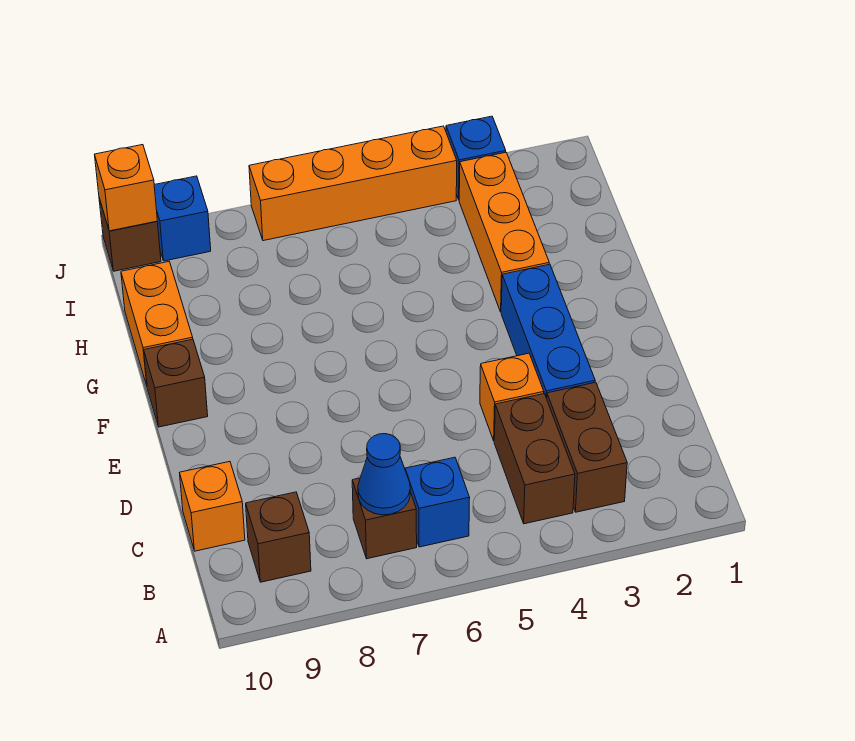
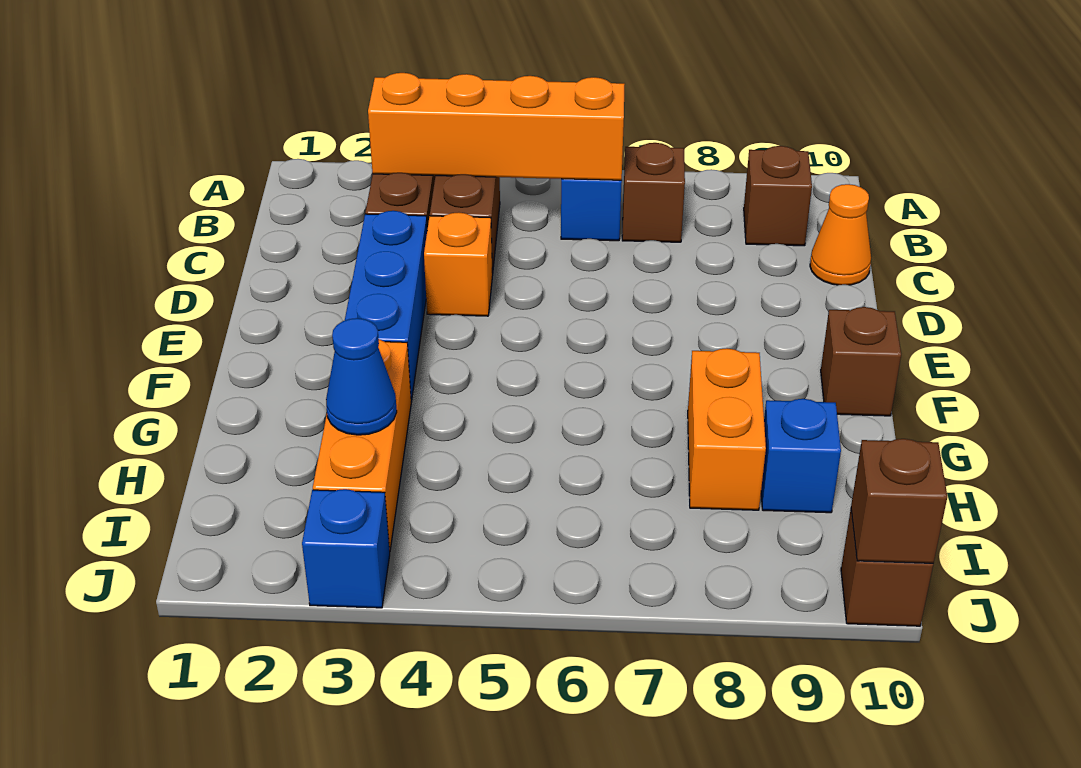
blue 1x1 cone [358,434,410,515] -> blue 1x1 cone moved to [326,318,397,435]
orange 1x1 brick [180,462,245,551] -> orange 1x1 cone [810,184,871,285]
orange 1x2 brick [121,262,193,385] -> orange 1x2 brick moved to [688,348,766,510]
orange 1x4 brick [249,126,457,241] -> orange 1x4 brick moved to [368,73,625,180]
blue 1x1 brick [154,176,211,261] -> blue 1x1 brick moved to [761,399,841,513]
orange 1x1 brick [94,145,157,231] -> brown 1x1 brick [851,439,947,563]

